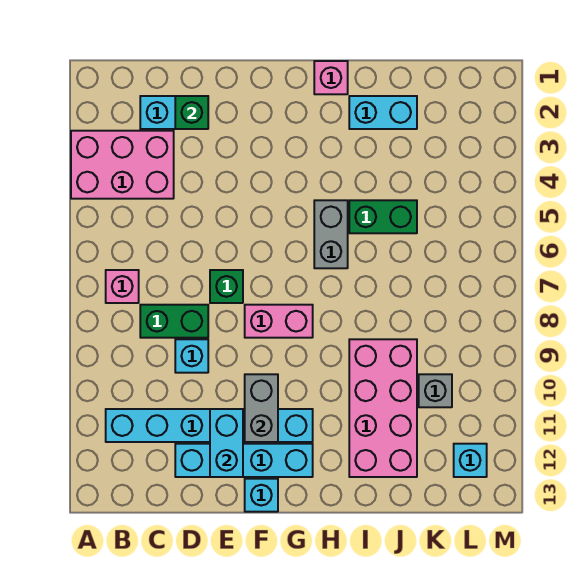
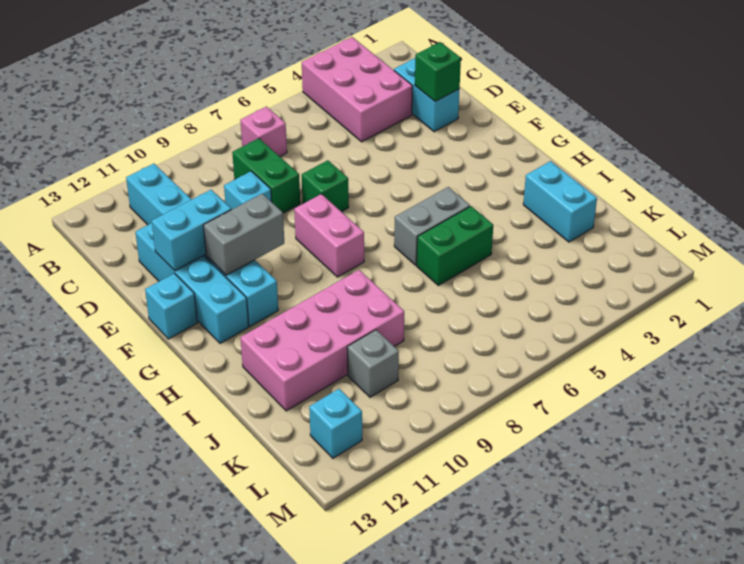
pink 1x1 brick [314,61,348,94] -> none
green 1x2 brick [349,200,417,233] -> green 1x2 brick turned to [417,206,493,285]

